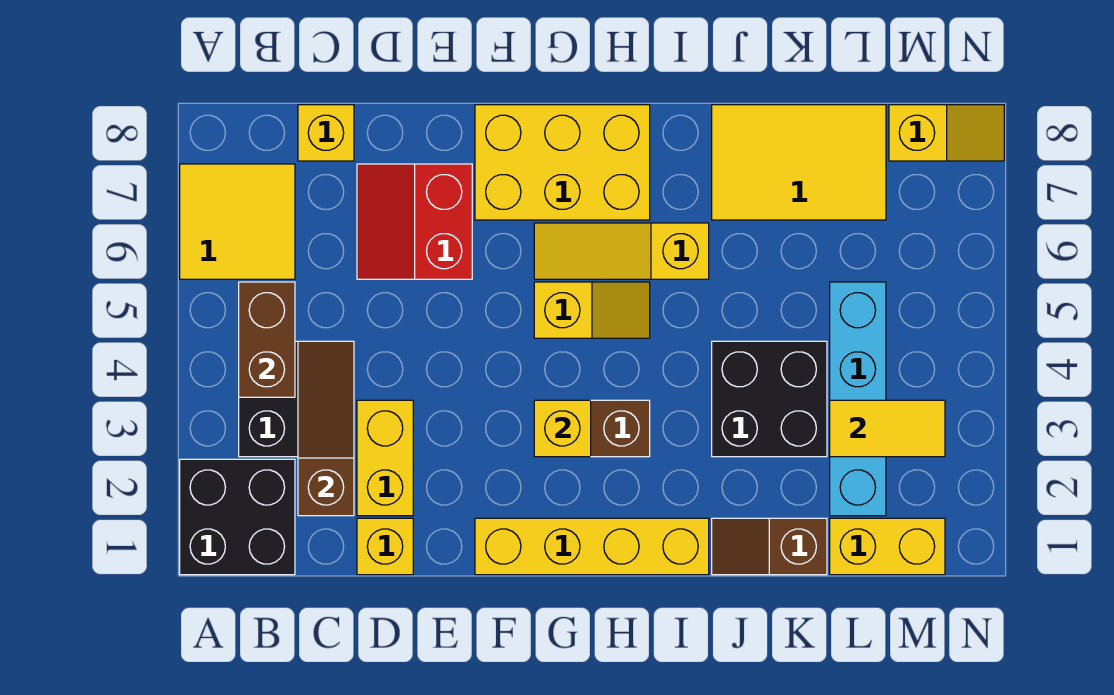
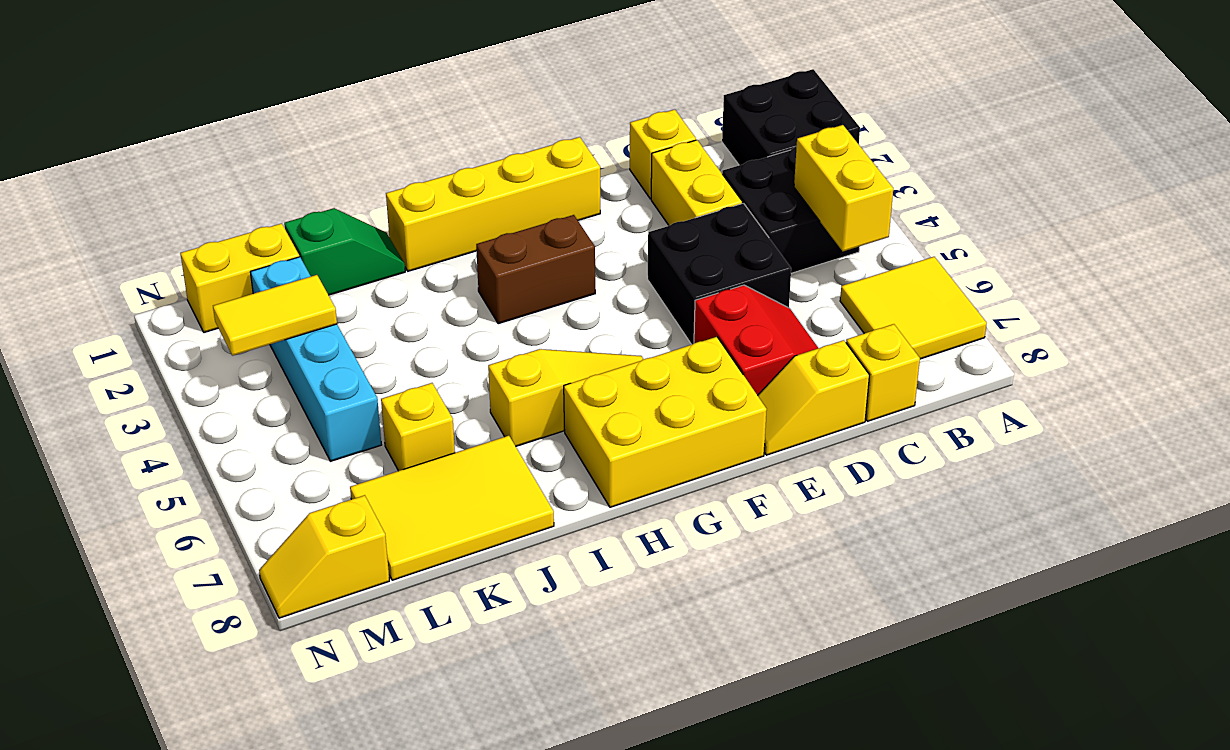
brown 1x2 brick [239,282,295,397] -> yellow 1x2 brick [794,125,893,251]
brown 1x3 slope [298,341,354,516] -> none
yellow 1x1 brick [534,400,591,457] -> yellow 1x1 brick moved to [381,383,455,471]
yellow 1x2 slope [534,282,650,338] -> yellow 1x2 slope moved to [758,340,869,455]
brown 1x2 slope [712,518,827,575] -> green 1x2 slope [284,208,405,295]
black 2x2 brick [712,341,827,457] -> black 2x2 brick moved to [648,203,791,344]

